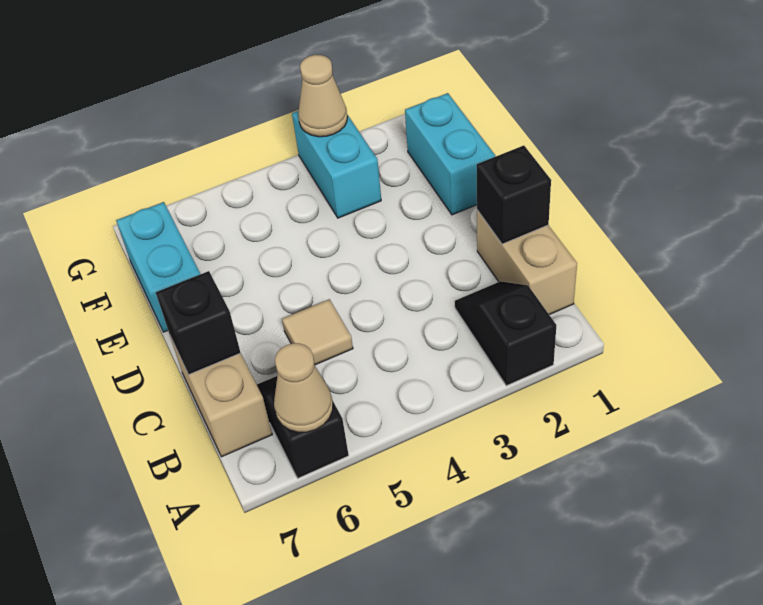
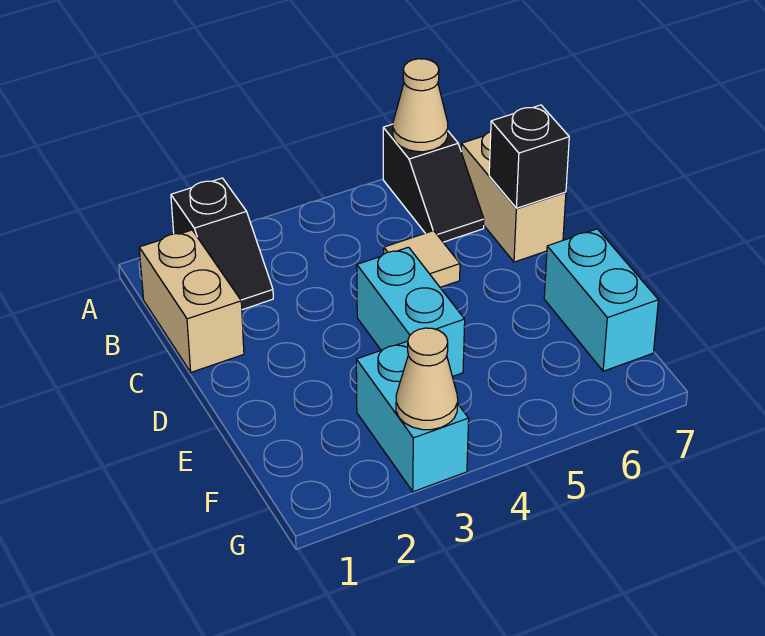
black 1x1 brick [477,145,551,244] -> none
cyan 1x2 brick [405,93,495,215] -> cyan 1x2 brick moved to [357,247,465,376]

